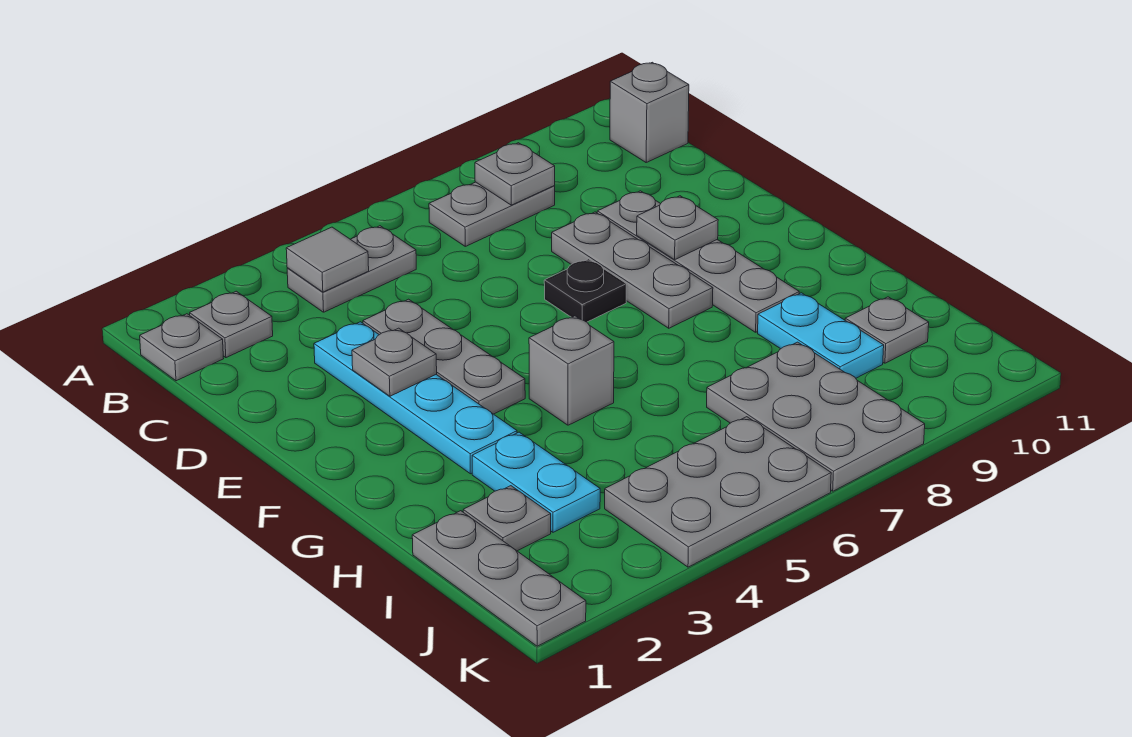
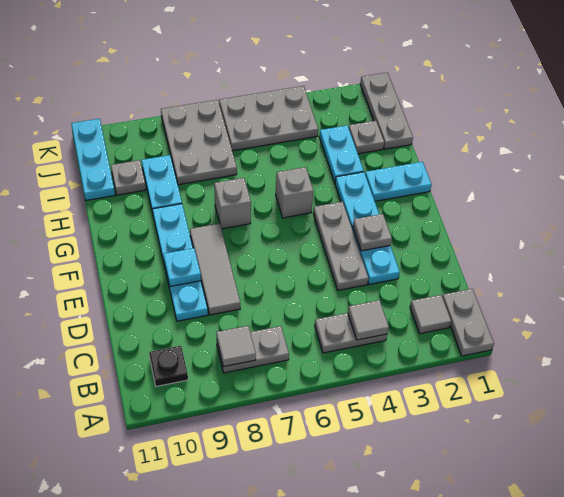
grey 1x1 plate [140,314,224,381] -> grey 1x2 plate [442,289,494,356]
grey 1x1 plate [190,291,273,358] -> grey 1x1 tile [410,295,451,334]
grey 1x1 plate [475,143,555,205] -> grey 1x1 tile [216,326,256,367]
grey 1x1 brick [610,62,689,162] -> grey 1x1 brick moved to [214,178,251,229]
grey 1x3 plate [552,212,713,328] -> grey 1x3 tile [190,224,240,315]
grey 1x4 plate [597,191,799,332] -> cyan 1x4 plate [153,204,208,321]
black 1x1 plate [544,259,627,322] -> black 1x1 plate moved to [149,346,188,386]
grey 1x1 plate [637,196,718,260] -> cyan 1x1 plate [164,248,201,286]
none -> cyan 1x2 plate [365,162,432,201]
none -> cyan 1x3 plate [71,119,115,200]

